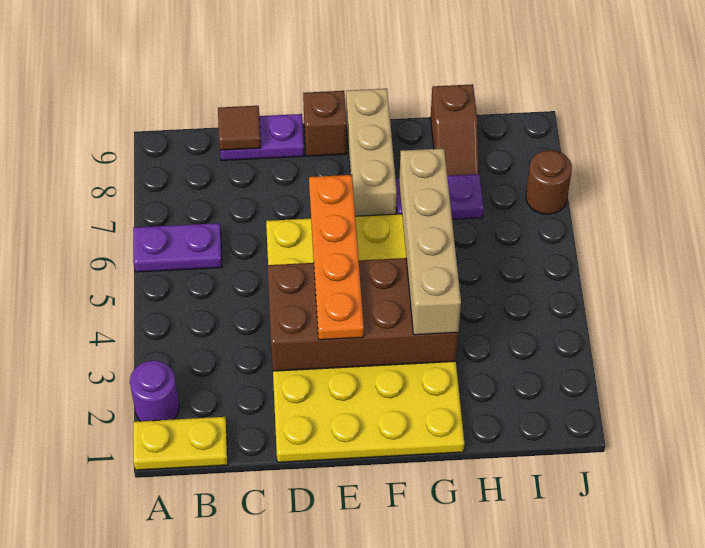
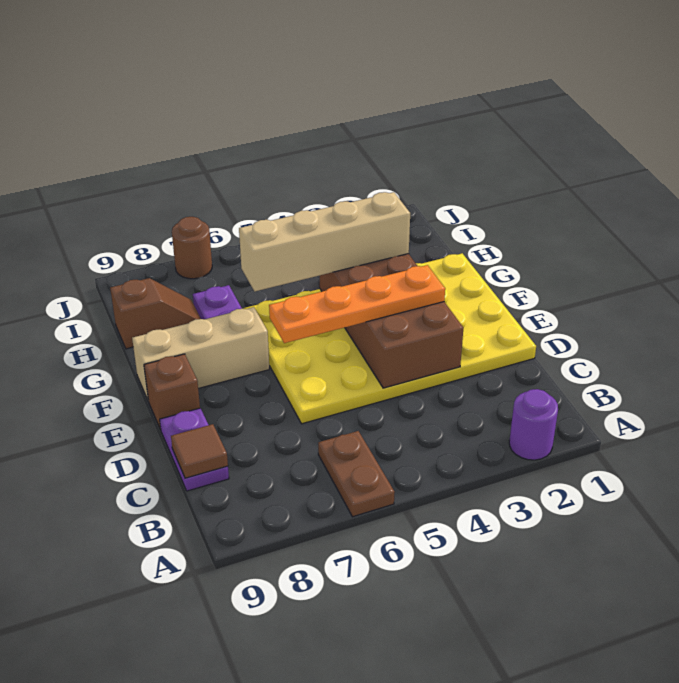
yellow 1x2 plate [133,417,228,470] -> none
purple 1x2 plate [133,223,222,272] -> brown 1x2 plate [318,431,395,517]

